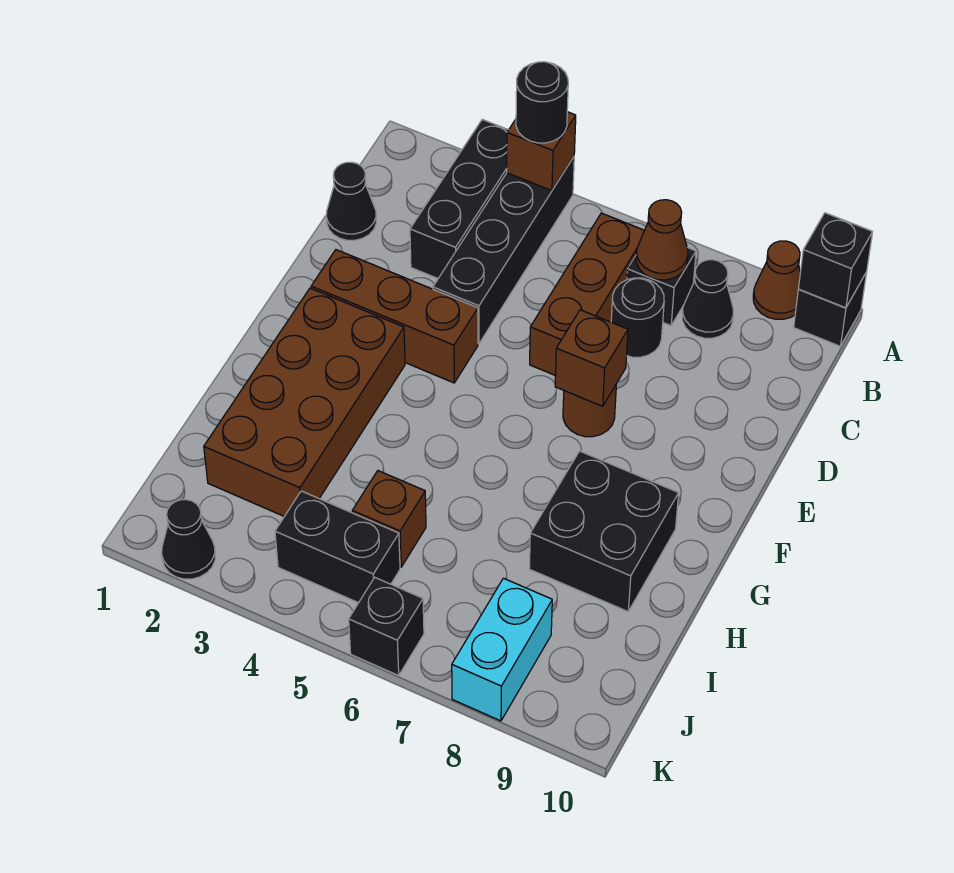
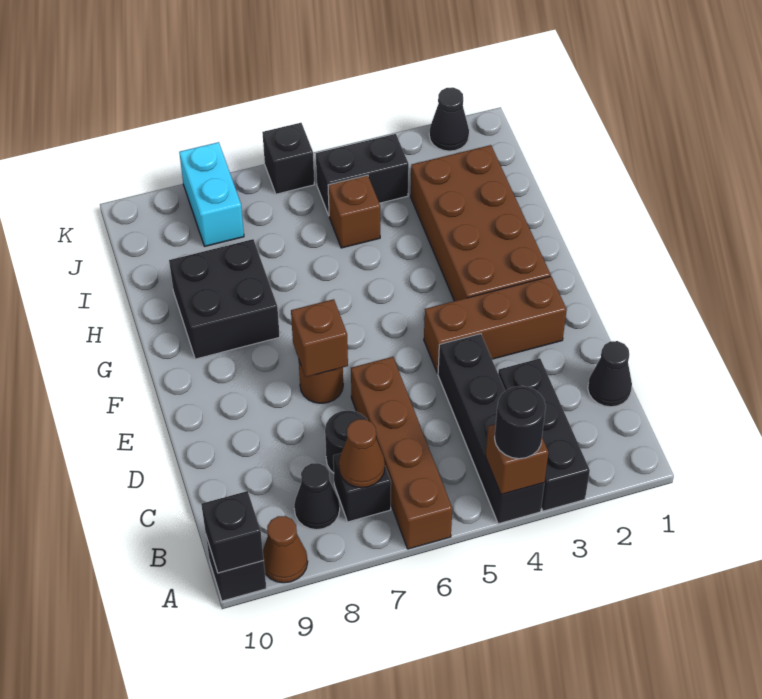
brown 1x3 brick [530,213,644,376] -> brown 1x4 brick [351,357,452,549]

